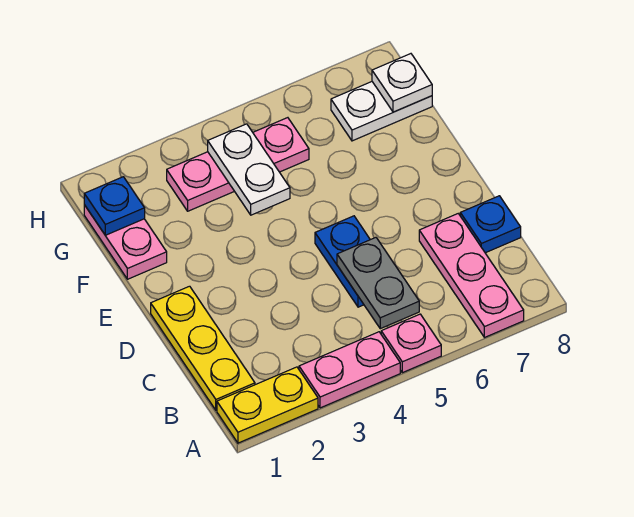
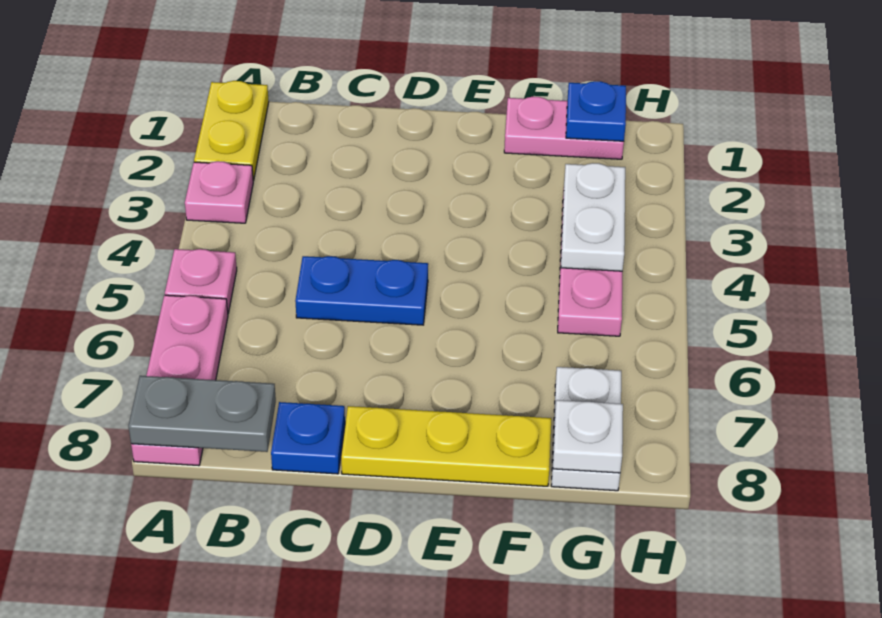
pink 1x2 plate [299,332,400,408] -> pink 1x1 plate [185,161,253,223]
pink 1x3 plate [419,214,524,338] -> pink 1x3 plate turned to [131,295,228,466]
yellow 1x3 plate [151,286,255,410] -> yellow 1x3 plate moved to [341,406,551,486]
grey 1x2 plate [337,238,419,329] -> grey 1x2 plate moved to [129,376,276,452]
white 1x2 plate [208,124,290,215] -> white 1x2 plate turned to [561,163,625,271]

